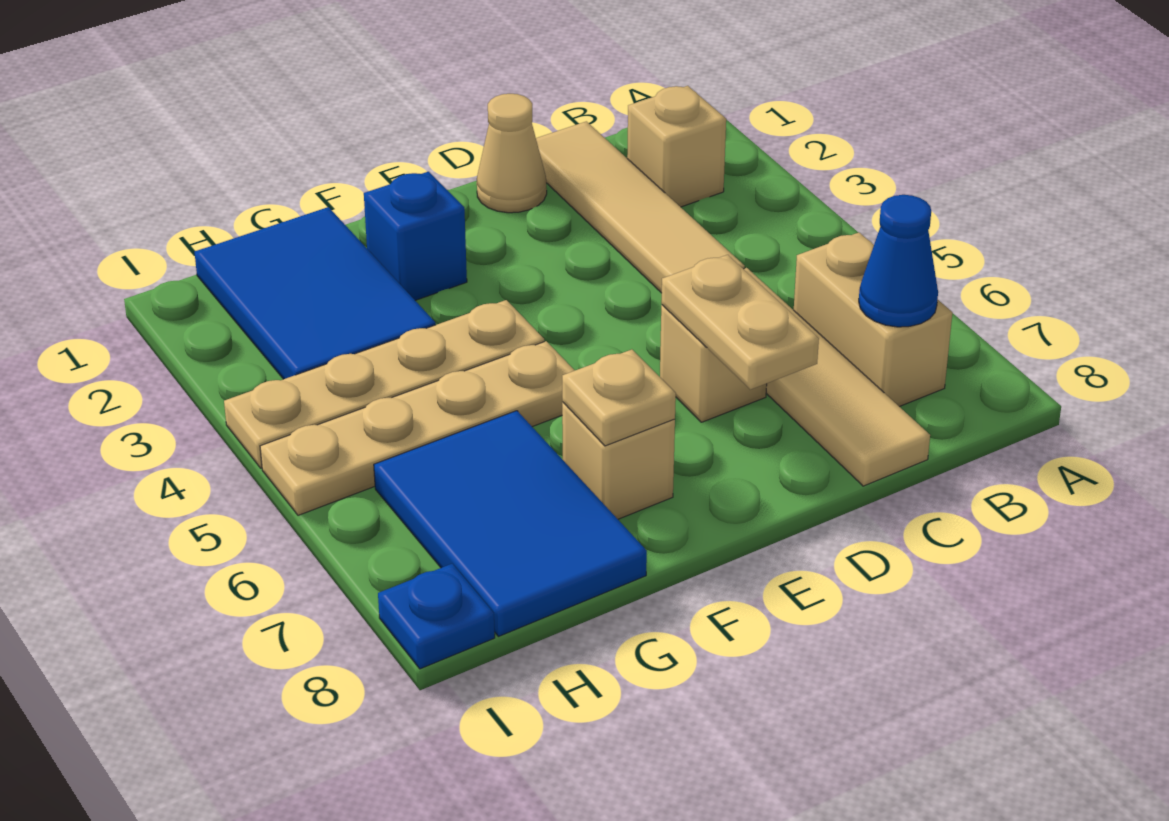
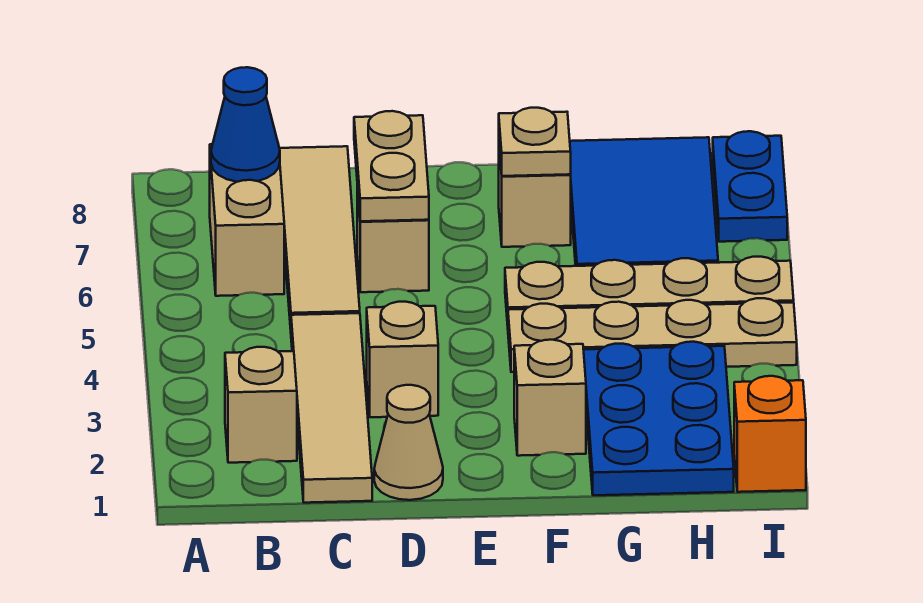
none -> tan 1x1 brick [367,302,438,417]
blue 1x1 brick [364,172,467,300] -> tan 1x1 brick [514,340,586,456]
blue 2x3 tile [194,207,436,379] -> blue 2x3 plate [584,342,734,495]
none -> orange 1x1 brick [734,376,806,492]
blue 1x1 plate [378,564,495,669] -> blue 1x2 plate [713,131,787,242]

